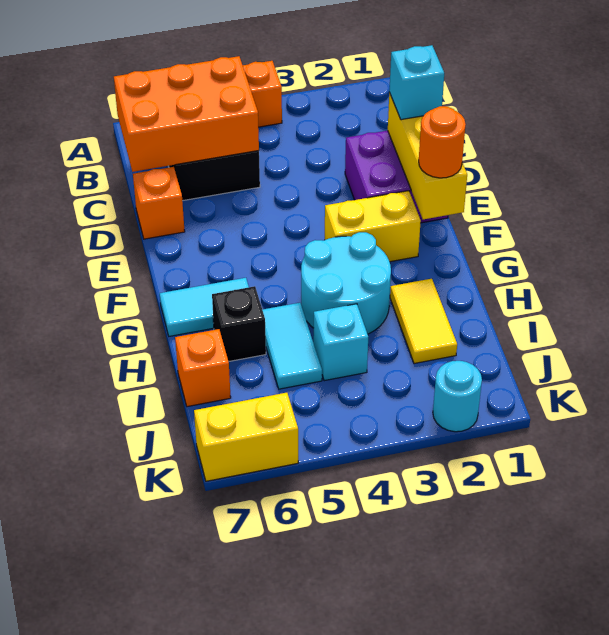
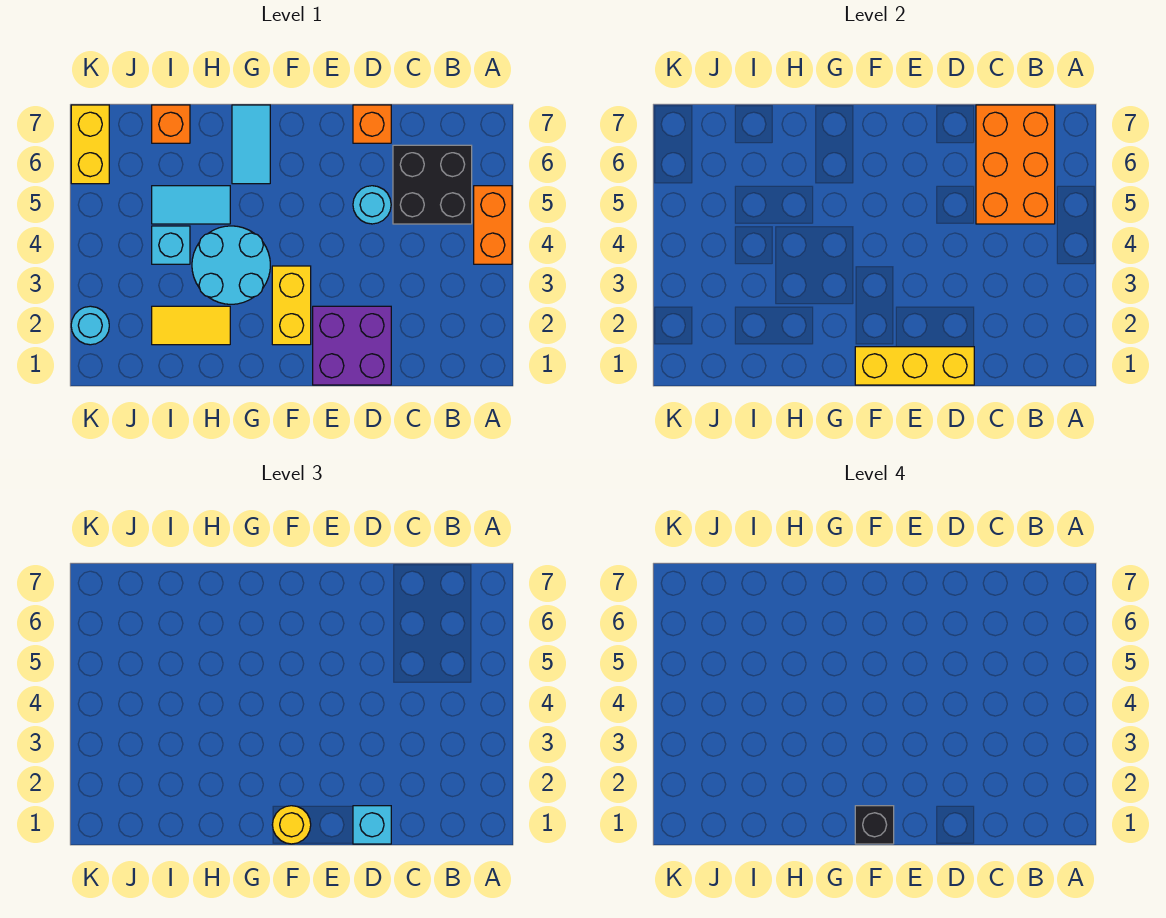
none -> cyan 1x1 round brick [353,186,391,224]
orange 1x1 round brick [419,106,466,178] -> yellow 1x1 round brick [272,806,311,844]
black 1x1 brick [212,286,266,362] -> black 1x1 brick moved to [855,806,894,844]

